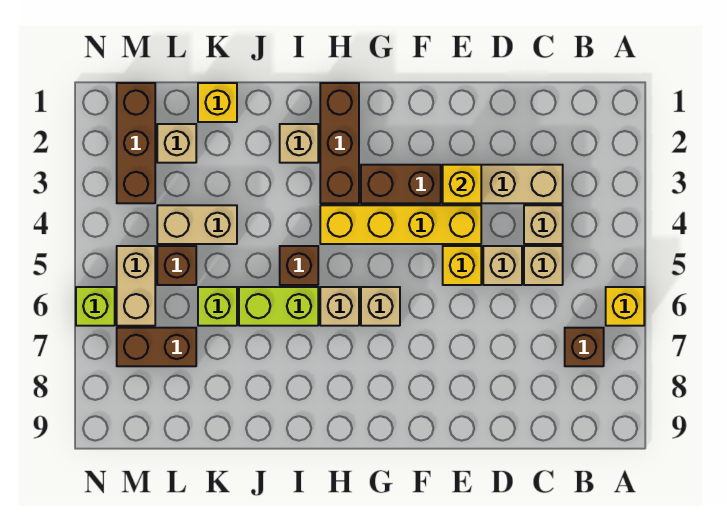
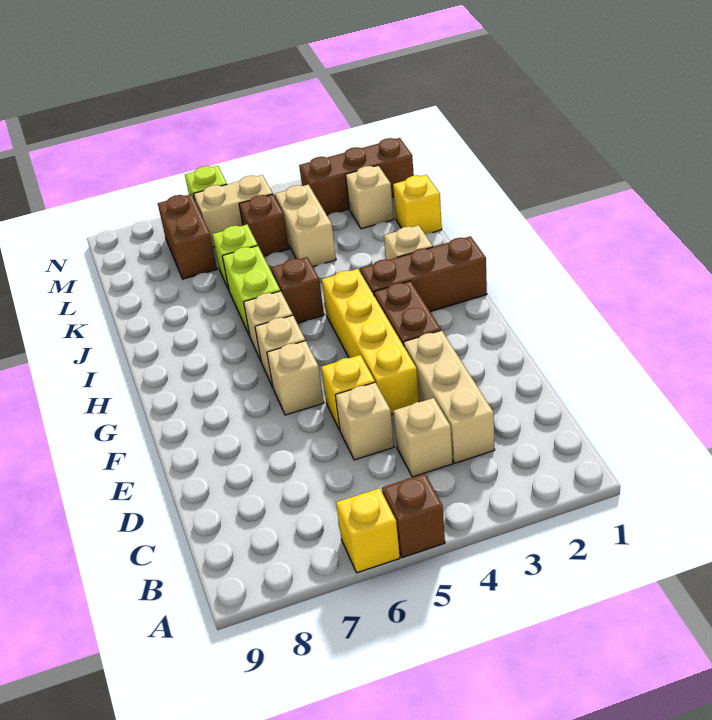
brown 1x1 brick [565,328,604,366] -> brown 1x1 brick moved to [382,474,445,558]
tan 1x1 brick [524,246,563,285] -> tan 1x1 brick moved to [267,341,324,415]
yellow 1x1 brick [443,165,481,203] -> none

